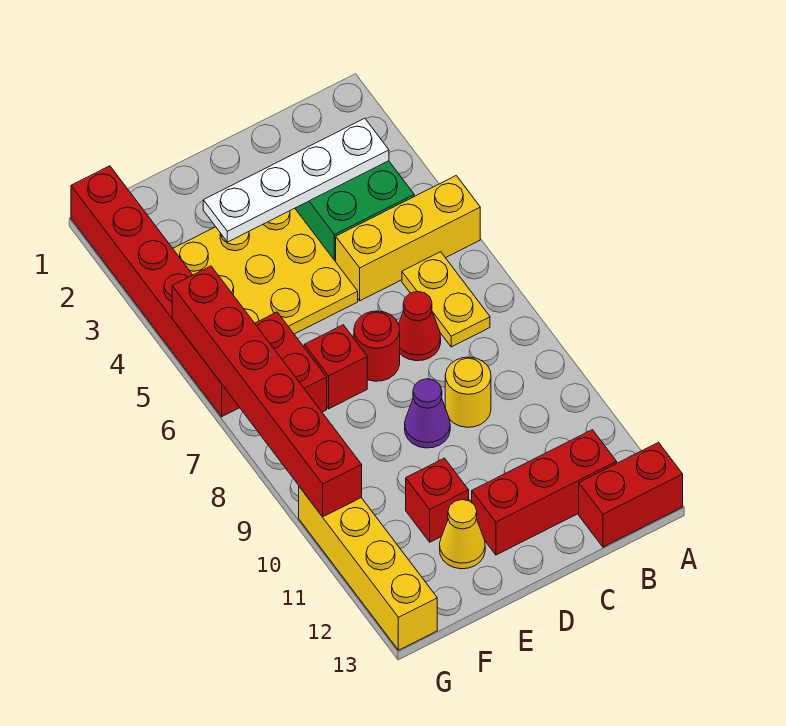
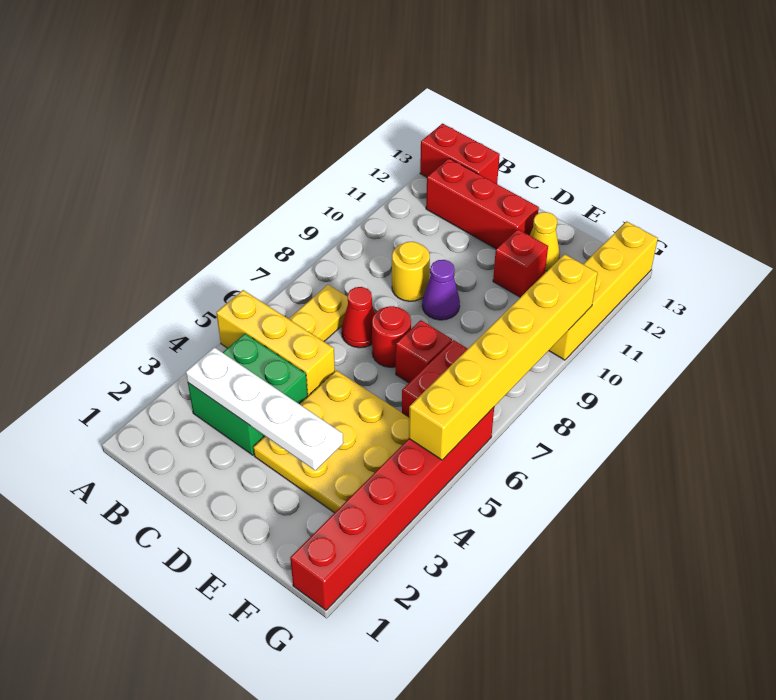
red 1x6 brick [172,266,362,517] -> yellow 1x6 brick [409,254,598,460]

